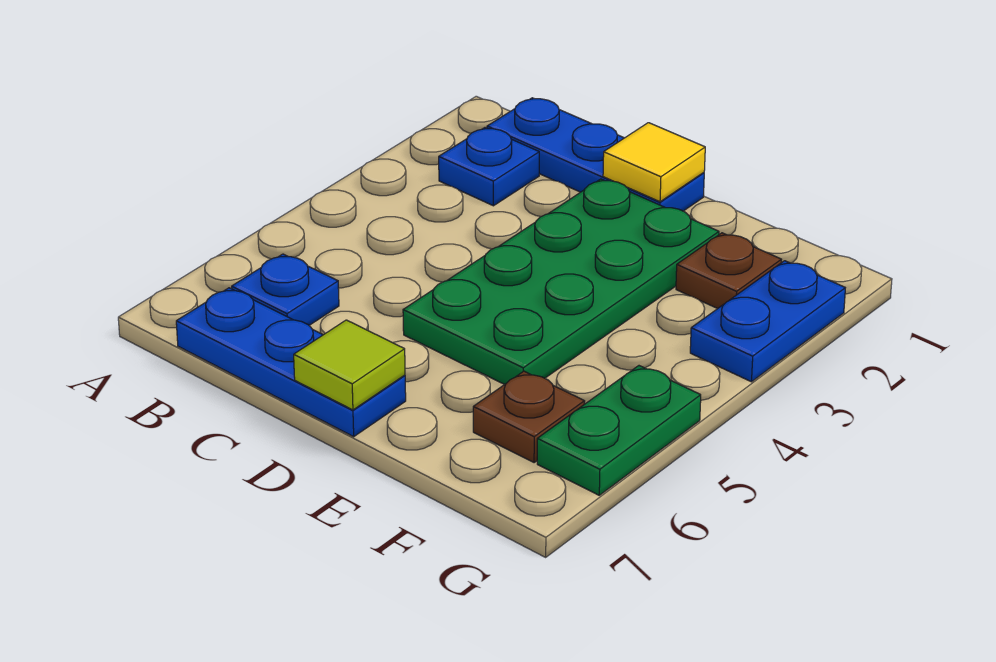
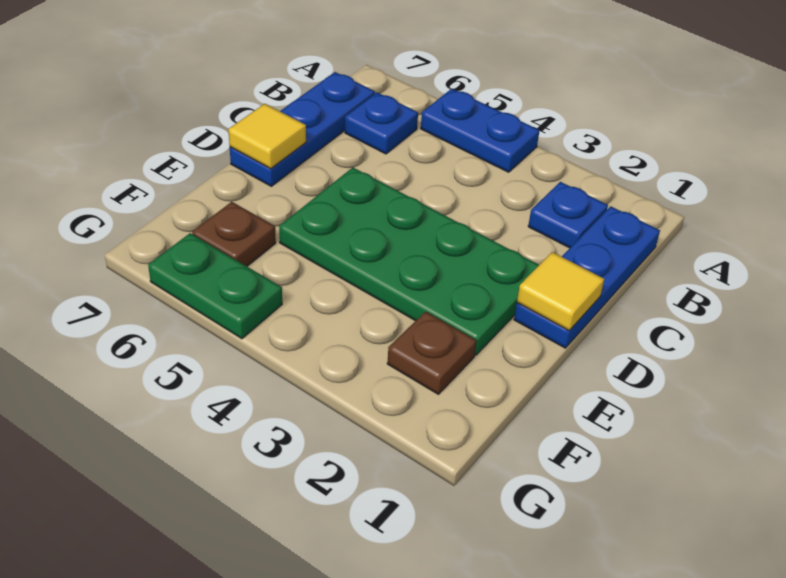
lime 1x1 tile [294,320,405,410] -> yellow 1x1 tile [228,104,306,169]
blue 1x2 plate [690,261,845,382] -> blue 1x2 plate moved to [421,89,539,172]

